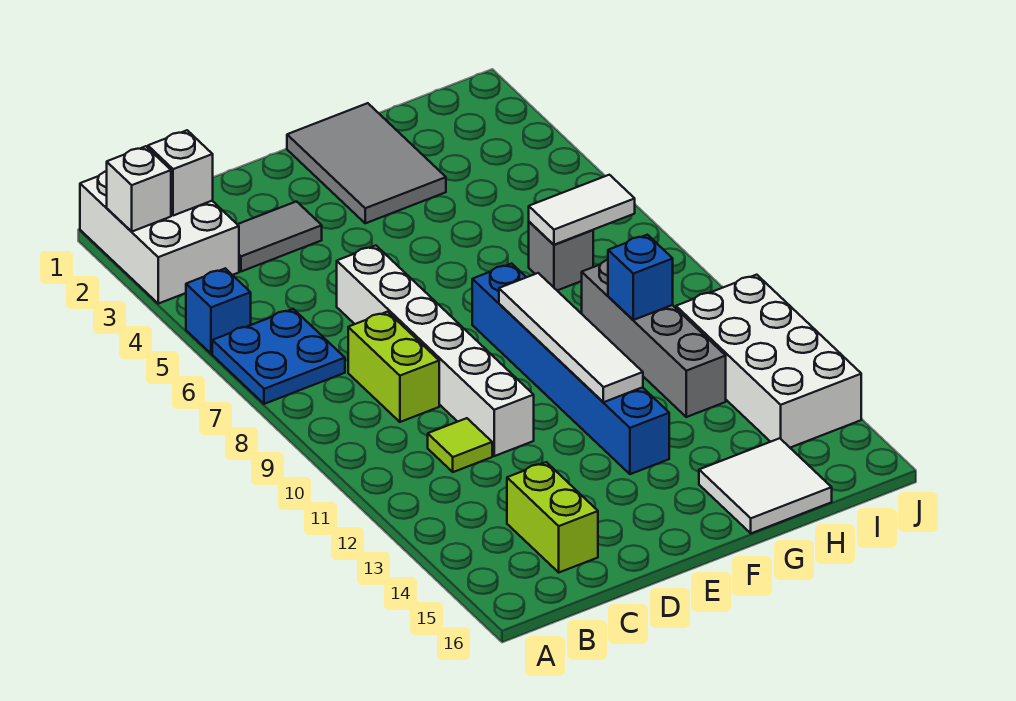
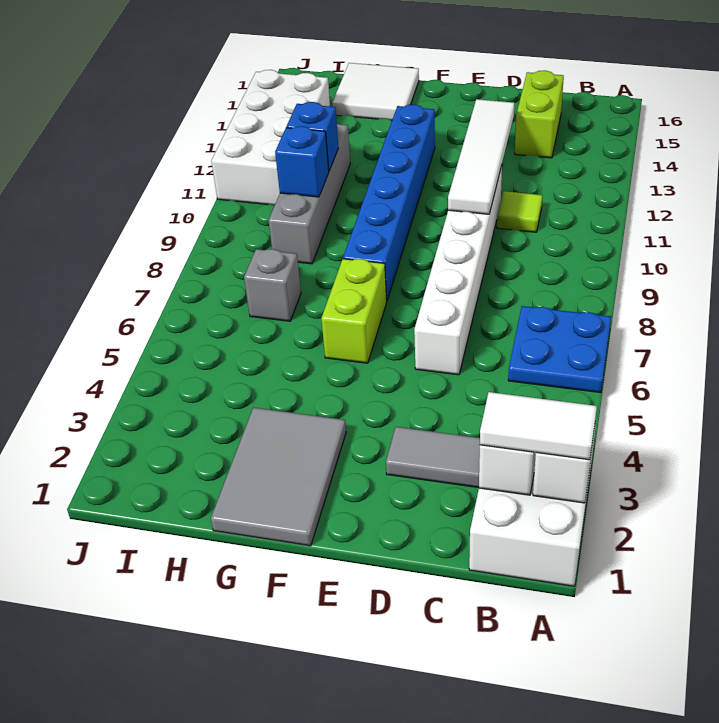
blue 1x1 brick [186,268,251,354] -> blue 1x1 brick moved to [287,102,338,171]
lime 1x2 brick [348,312,439,422] -> lime 1x2 brick moved to [321,259,386,363]
white 1x4 tile [499,273,643,402] -> white 1x4 tile moved to [448,99,514,214]
white 1x2 tile [529,175,635,245] -> white 1x2 tile moved to [480,392,597,460]

